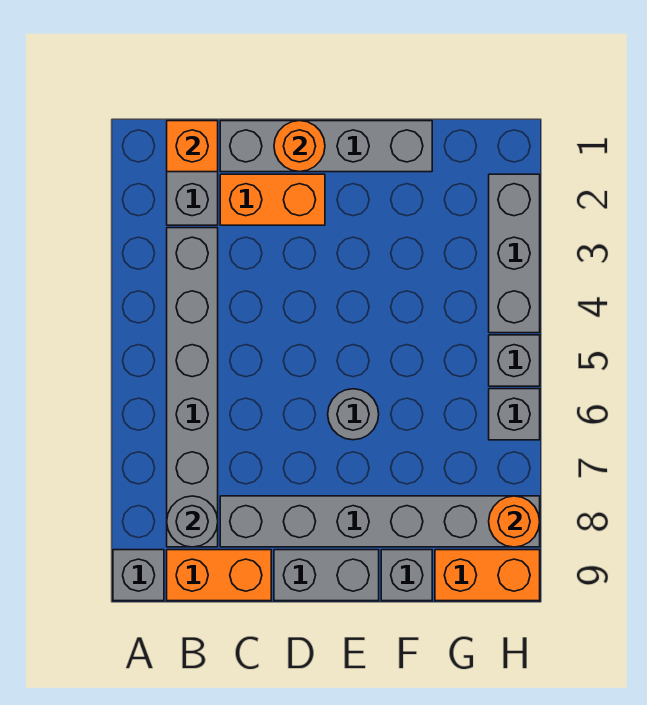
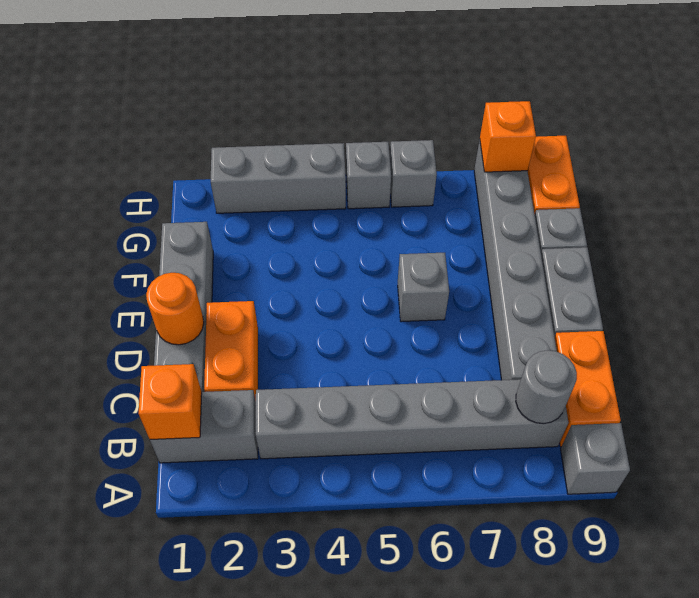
grey 1x1 round brick [328,389,379,440] -> grey 1x1 brick [398,253,449,322]
orange 1x1 round brick [489,496,540,547] -> orange 1x1 brick [480,101,536,172]

